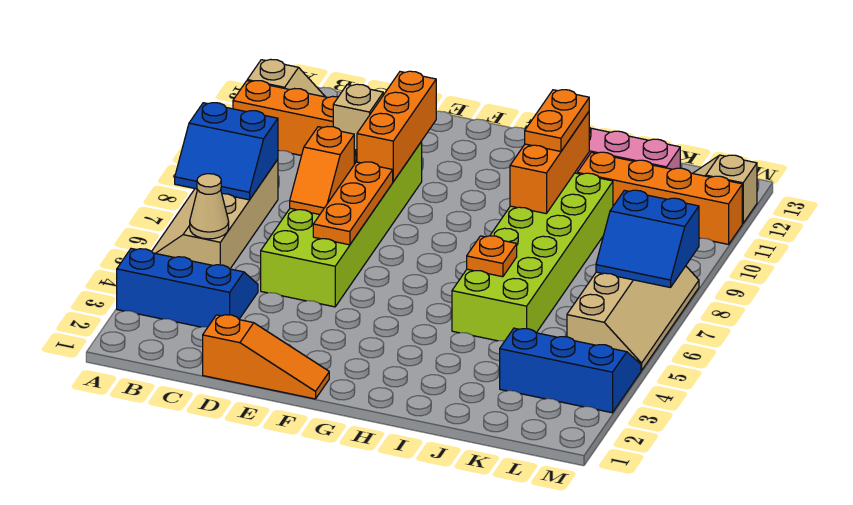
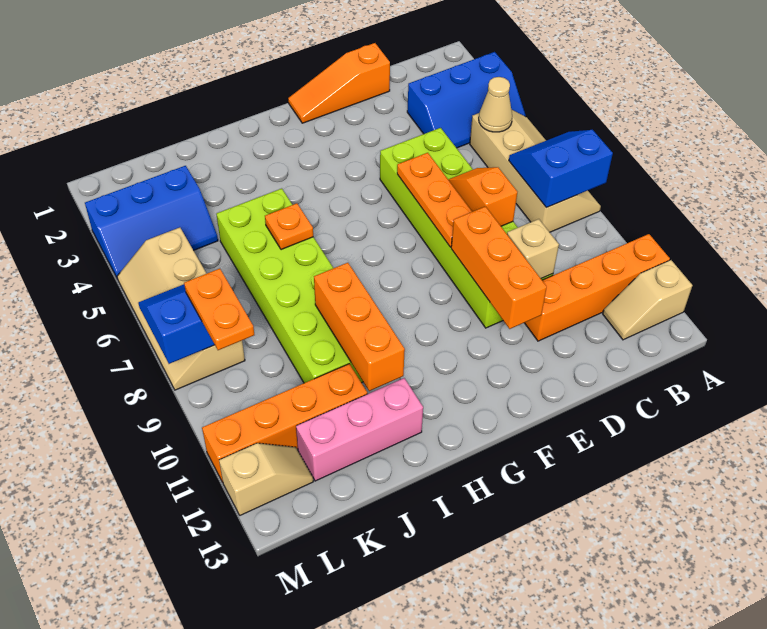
orange 1x2 plate [525,90,589,151] -> orange 1x2 plate moved to [184,269,254,350]

